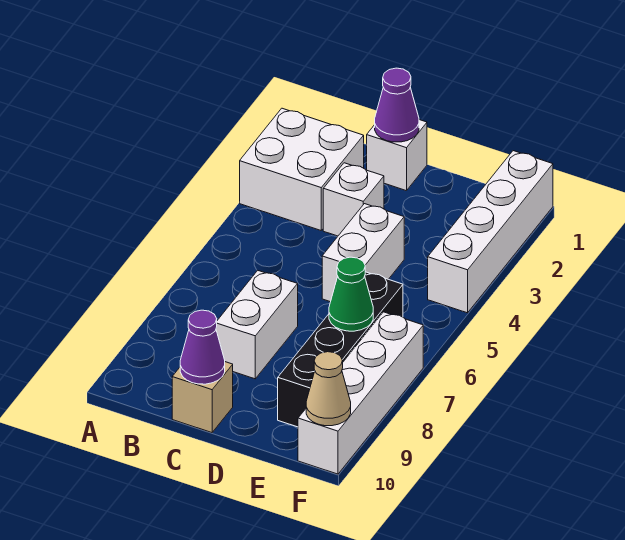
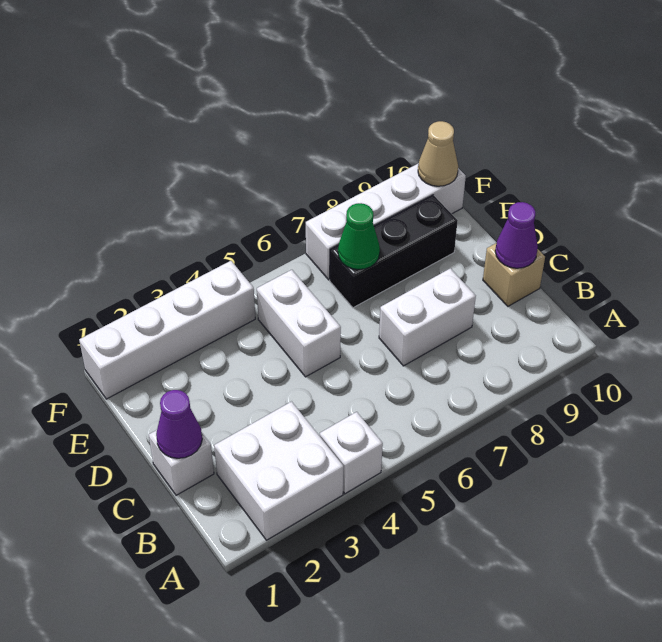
white 1x1 brick [323,163,384,236] -> white 1x1 brick moved to [320,412,383,494]
white 1x2 brick [322,204,404,302] -> white 1x2 brick turned to [257,270,341,377]
black 1x4 brick [278,272,403,427] -> black 1x3 brick [330,195,458,308]

